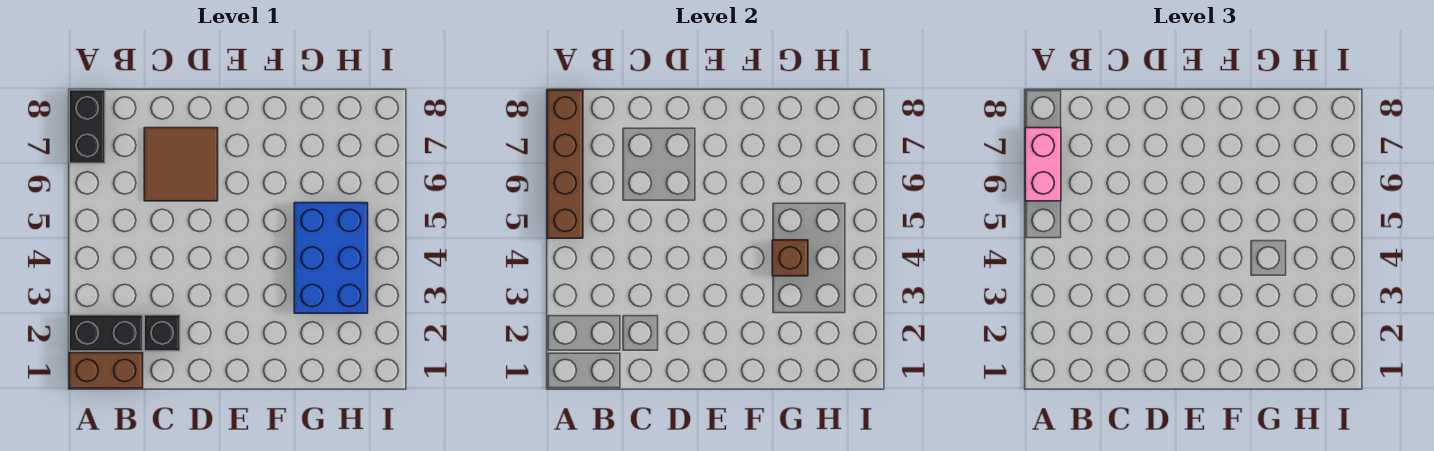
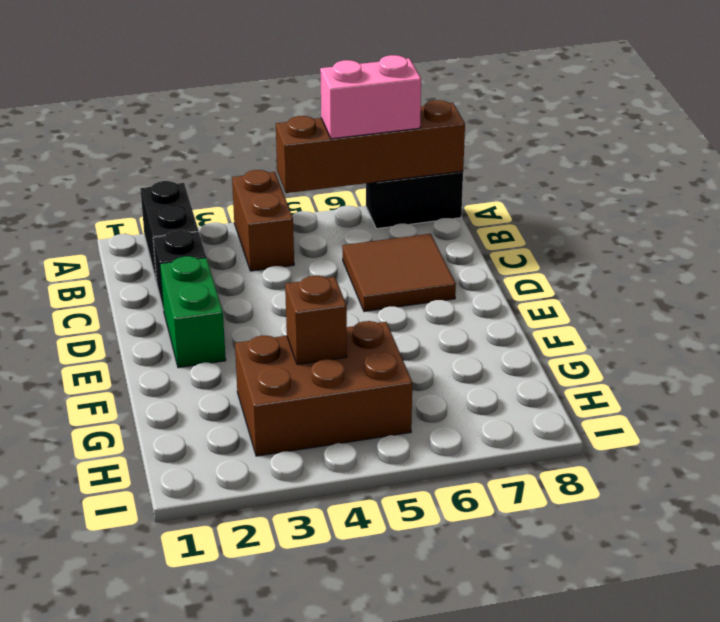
brown 1x2 brick [69,353,143,388] -> brown 1x2 brick moved to [232,170,294,271]
none -> green 1x2 brick [160,256,226,368]
blue 2x3 brick [294,203,368,313] -> brown 2x3 brick [235,321,412,456]

